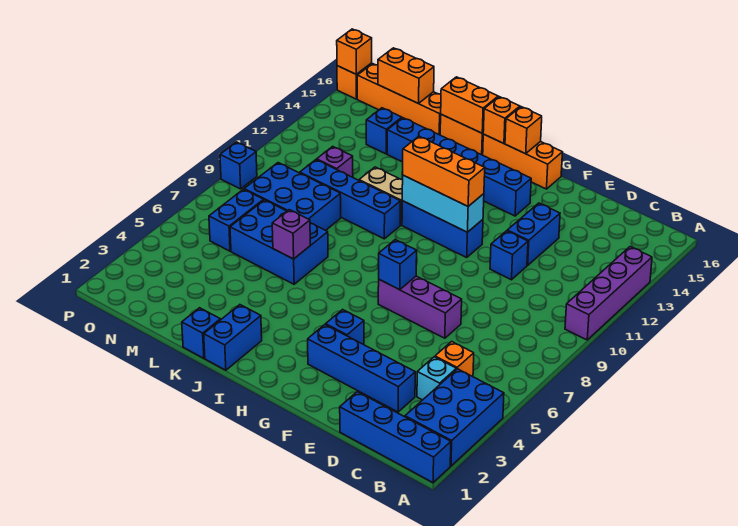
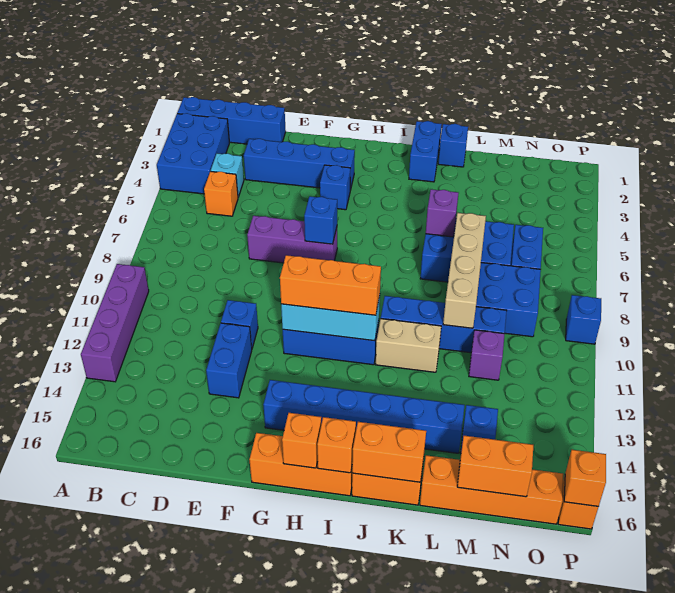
none -> tan 1x4 brick [443,213,486,328]

